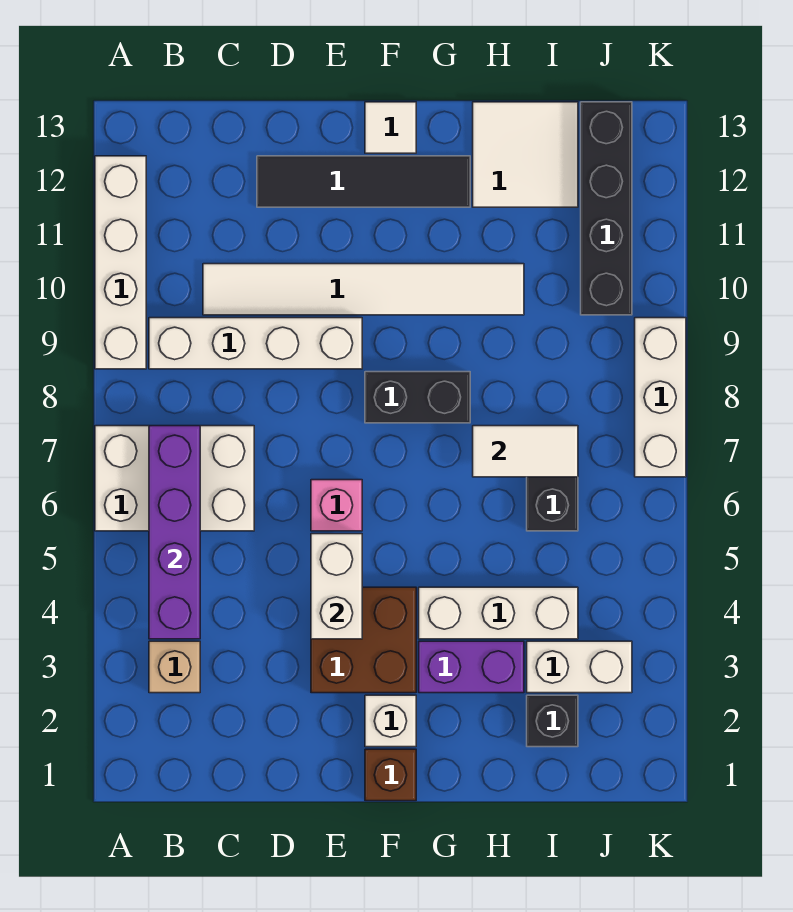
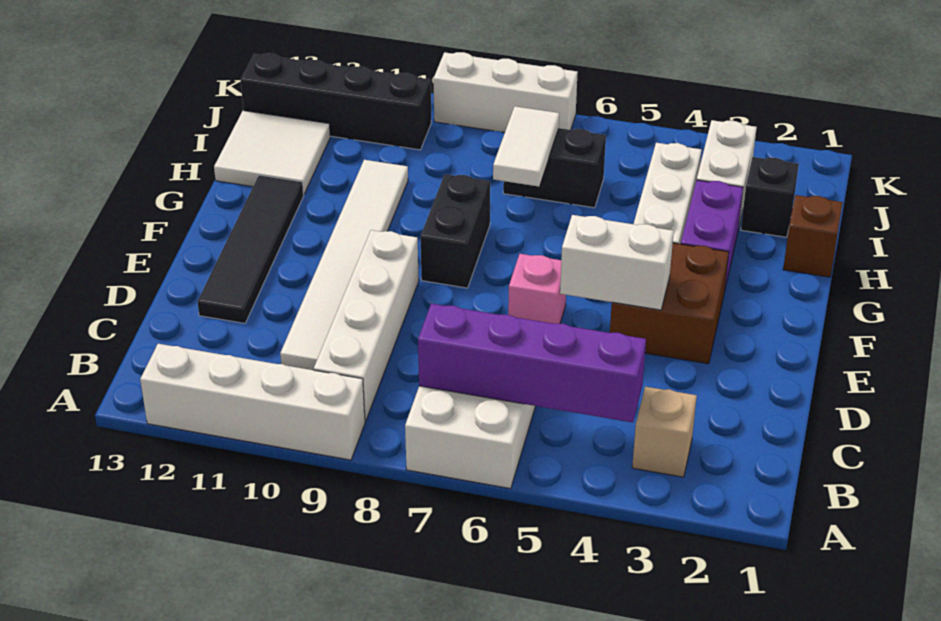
brown 1x1 brick [365,749,416,801] -> brown 1x1 brick moved to [783,195,843,277]
white 1x1 brick [365,695,416,747] -> none
white 1x1 tile [365,102,416,153] -> none

